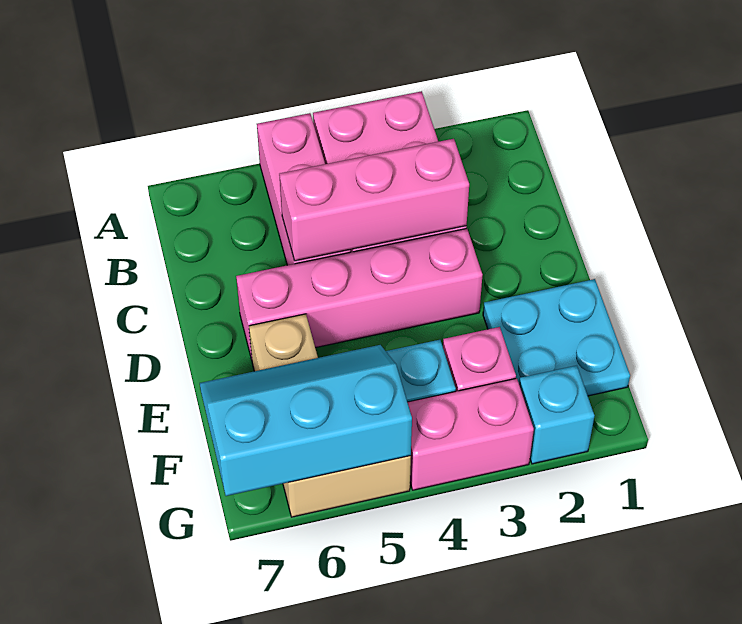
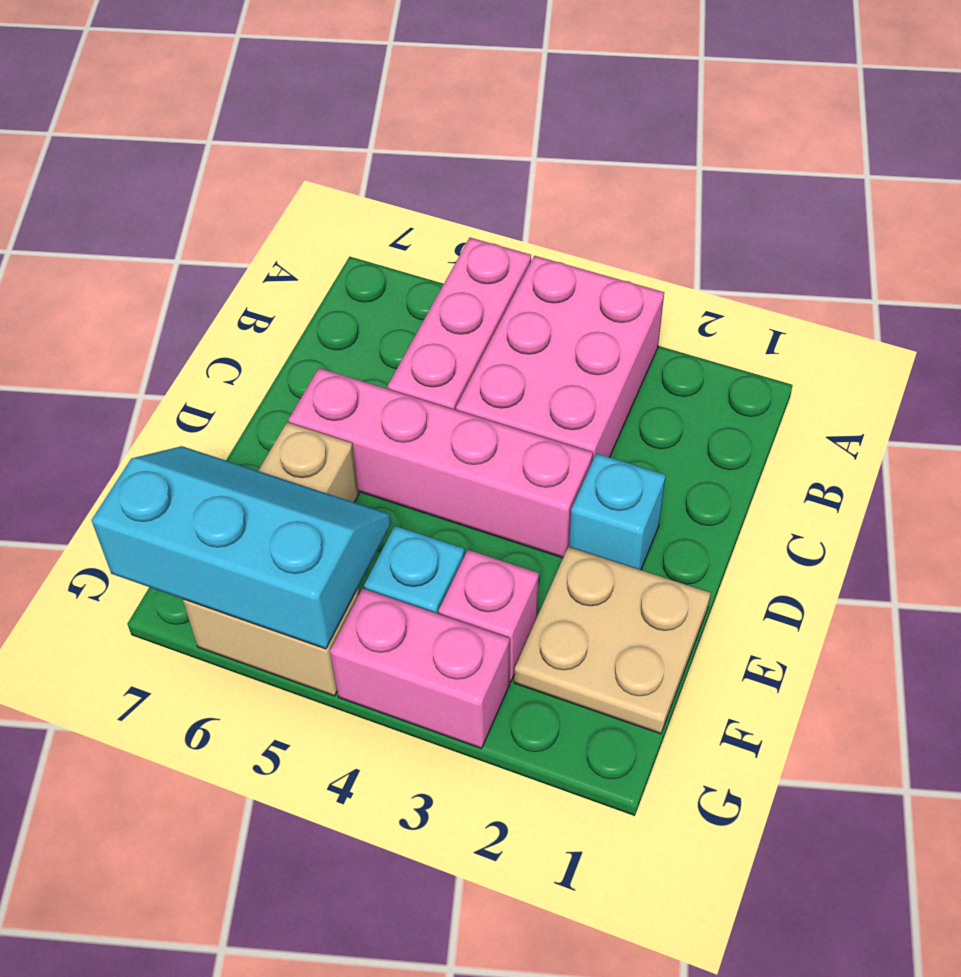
pink 1x3 brick [279,139,469,261] -> none
cyan 2x2 plate [483,279,630,396] -> tan 2x2 plate [514,547,711,734]
cyan 1x1 brick [519,365,594,464] -> cyan 1x1 brick moved to [569,453,666,570]

